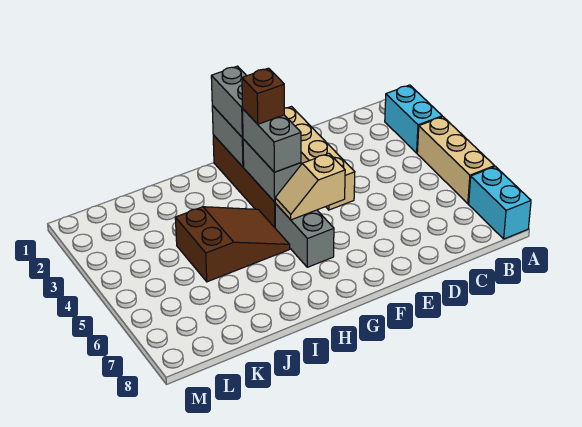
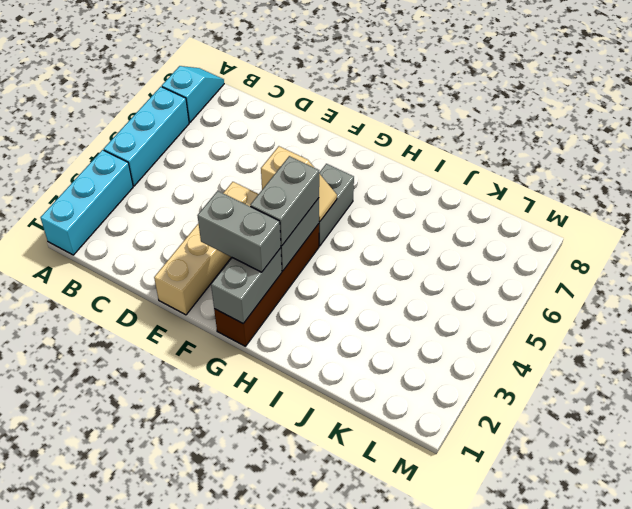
cyan 1x2 brick [385,85,442,153] -> cyan 1x3 brick [41,150,133,255]
tan 1x3 brick [417,117,495,204] -> cyan 1x3 brick [104,87,189,186]
cyan 1x2 brick [469,167,531,239] -> cyan 1x2 slope [162,66,224,122]
grey 1x2 brick [211,66,246,138] -> grey 1x2 brick turned to [197,191,281,272]
brown 1x1 brick [242,68,284,124] -> none
brown 2x3 slope [175,207,290,282] -> none

